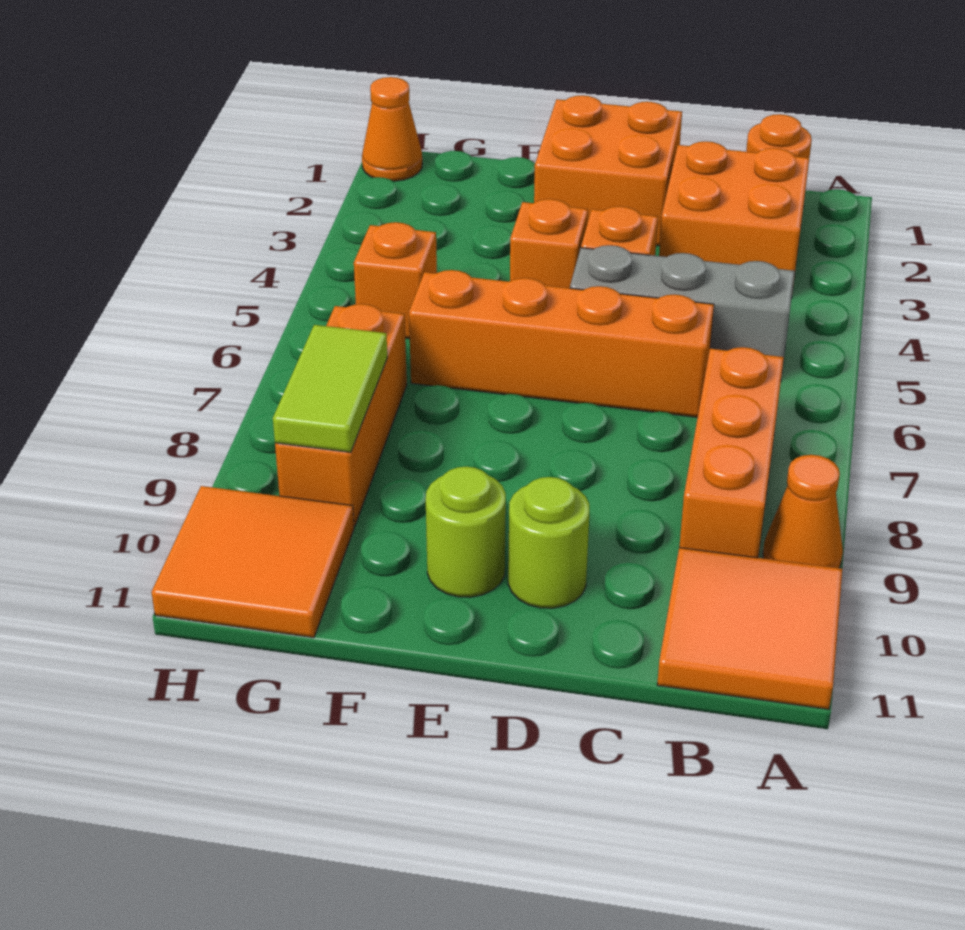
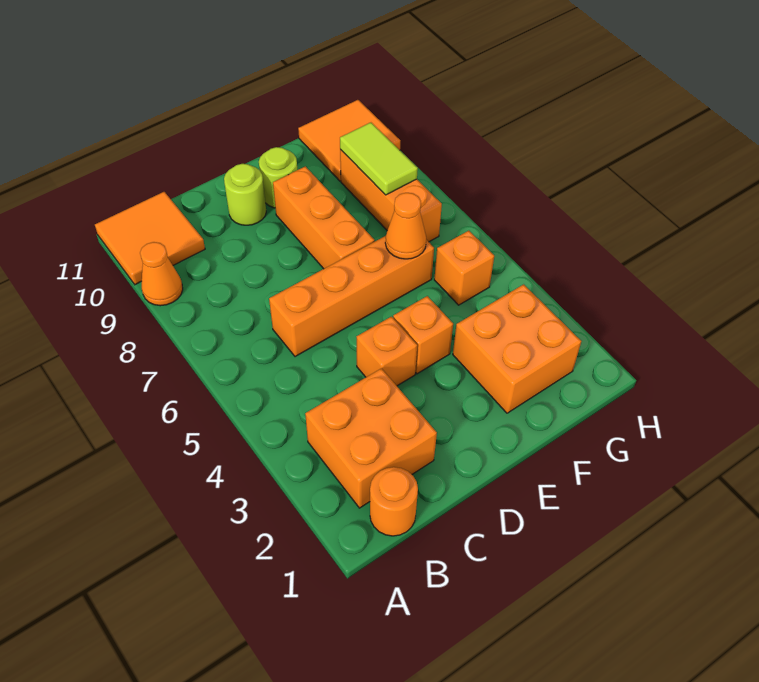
grey 1x3 brick [570,245,795,378] -> none
orange 1x3 brick [679,347,784,558] -> orange 1x3 brick moved to [273,166,375,269]
orange 2x2 brick [534,96,682,246] -> orange 2x2 brick moved to [453,284,581,413]
orange 1x1 cone [362,77,422,181] -> orange 1x1 cone moved to [385,193,426,259]

